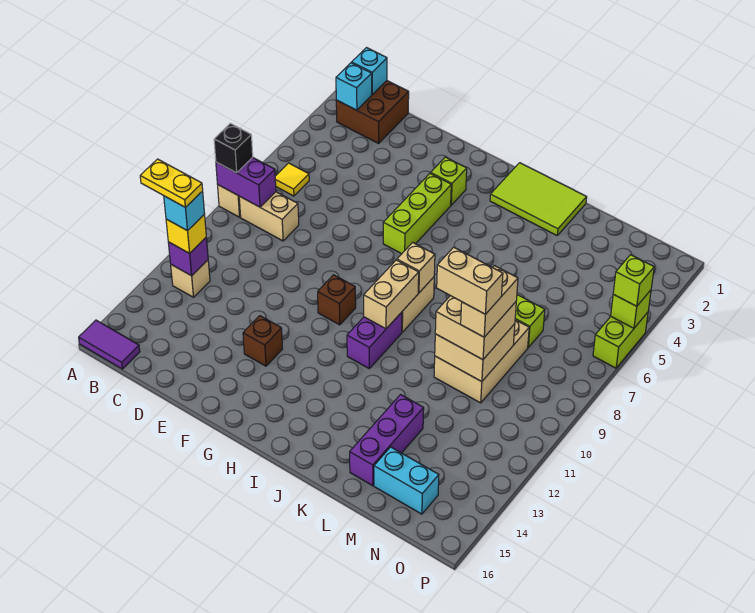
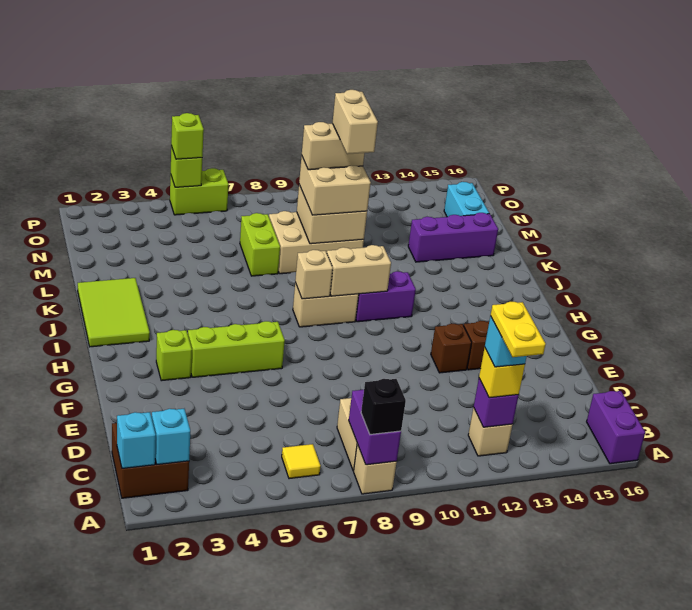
purple 1x2 tile [79,320,140,369] -> purple 1x2 brick [587,391,645,464]
brown 1x1 brick [318,275,356,325] -> brown 1x1 brick moved to [431,324,472,373]

